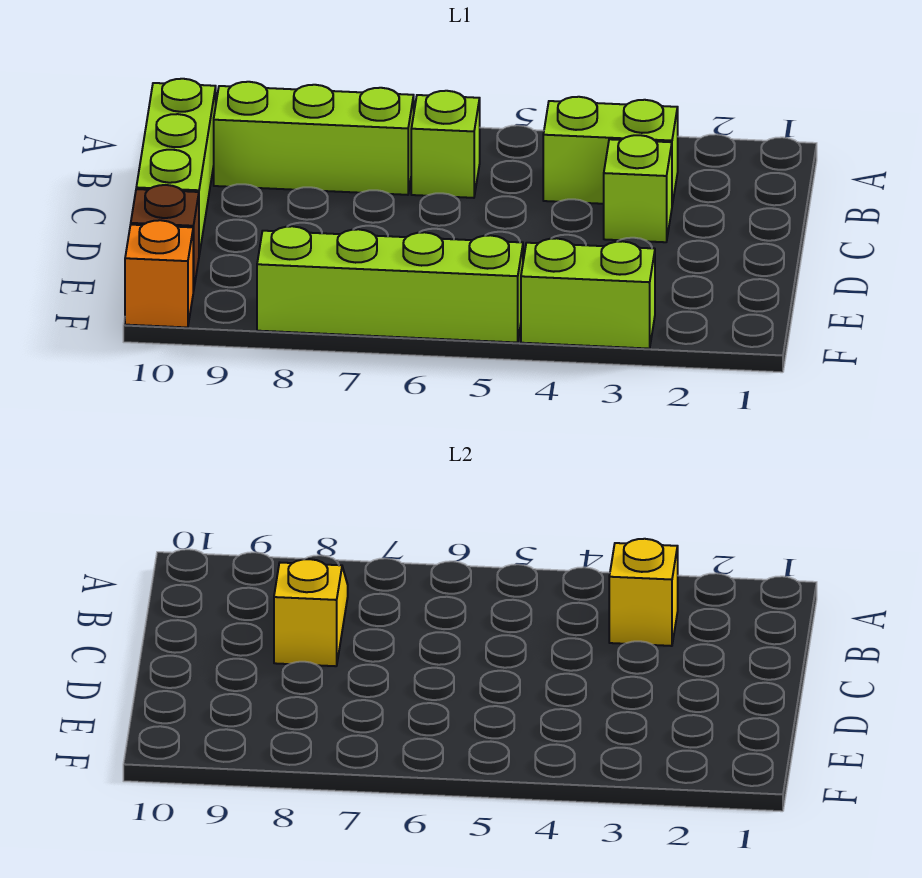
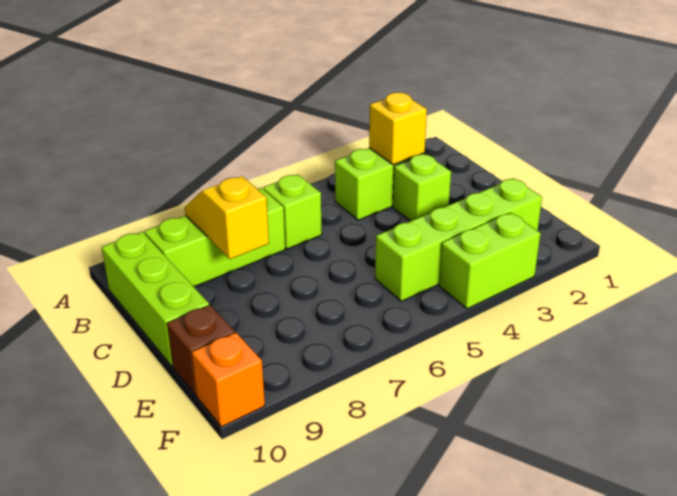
lime 1x4 brick [257,226,523,343] -> lime 1x4 brick moved to [375,178,542,301]

